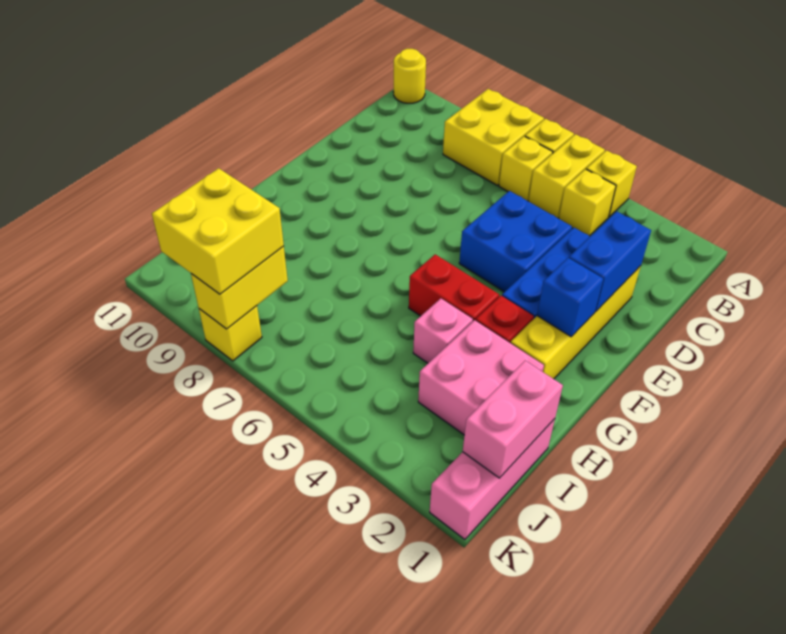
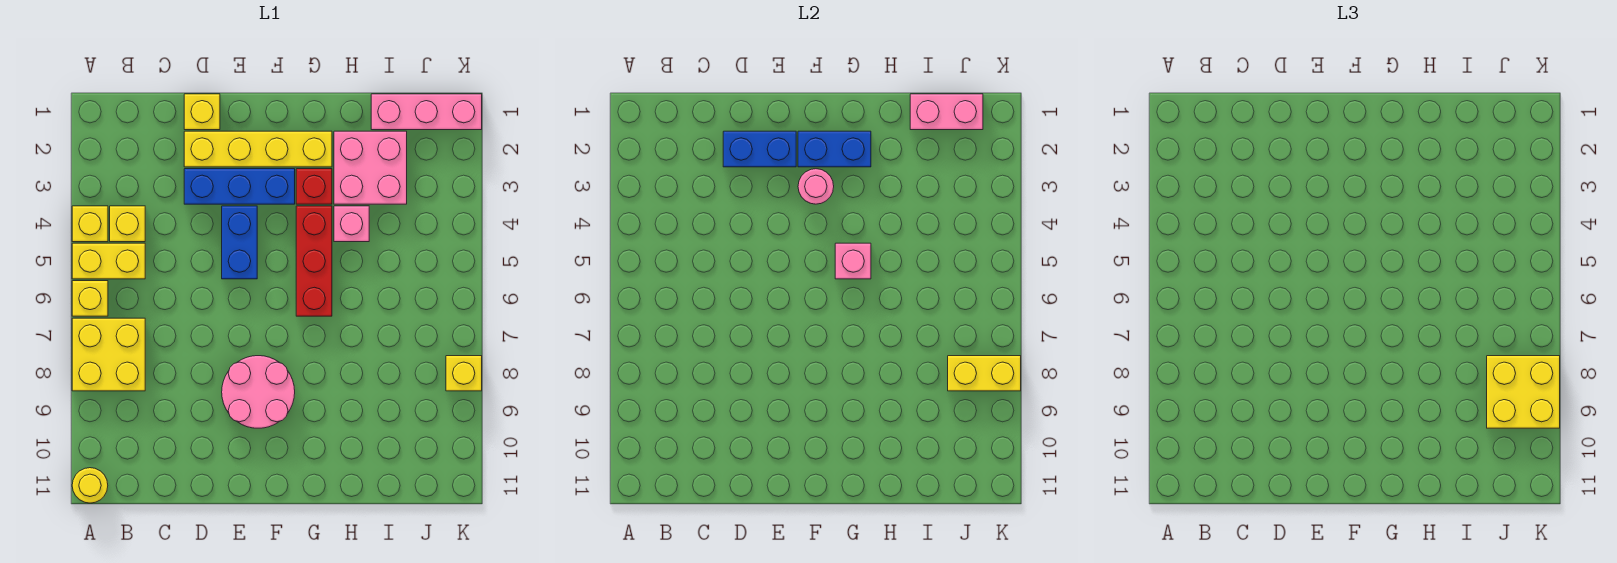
yellow 1x1 brick [499,136,553,201] -> yellow 1x1 brick moved to [184,94,220,130]
blue 2x2 brick [459,191,572,292] -> blue 1x2 brick [222,206,257,279]
none -> pink 2x2 round brick [222,356,295,428]
blue 1x1 brick [537,258,603,337] -> blue 1x2 brick [798,131,871,167]
none -> pink 1x1 round brick [798,169,834,204]
red 1x2 brick [409,254,499,321] -> red 1x3 brick [296,206,332,316]
none -> pink 1x1 brick [835,243,871,279]

